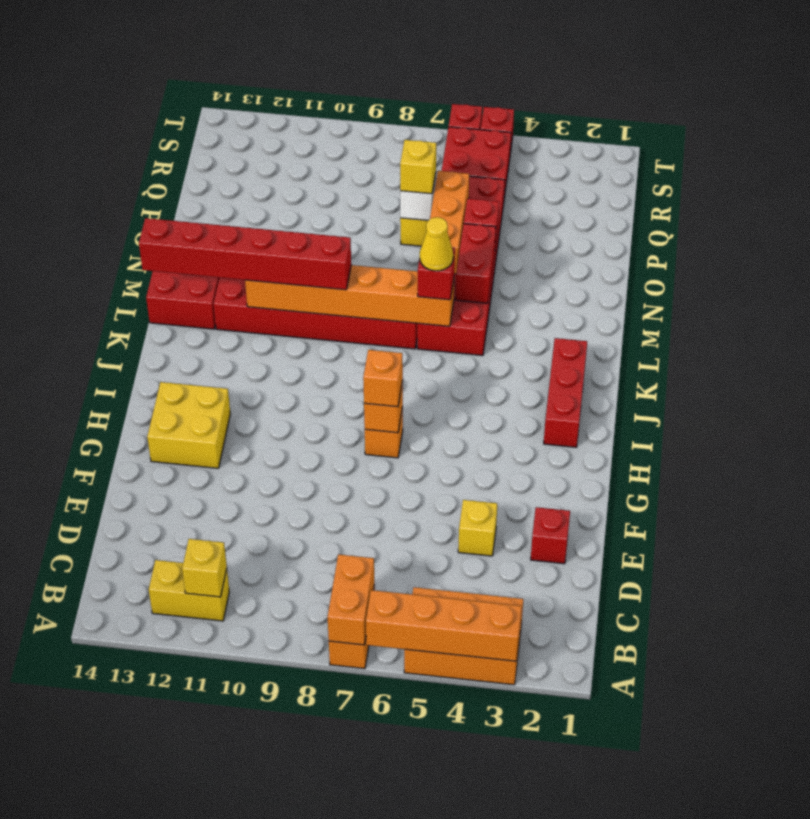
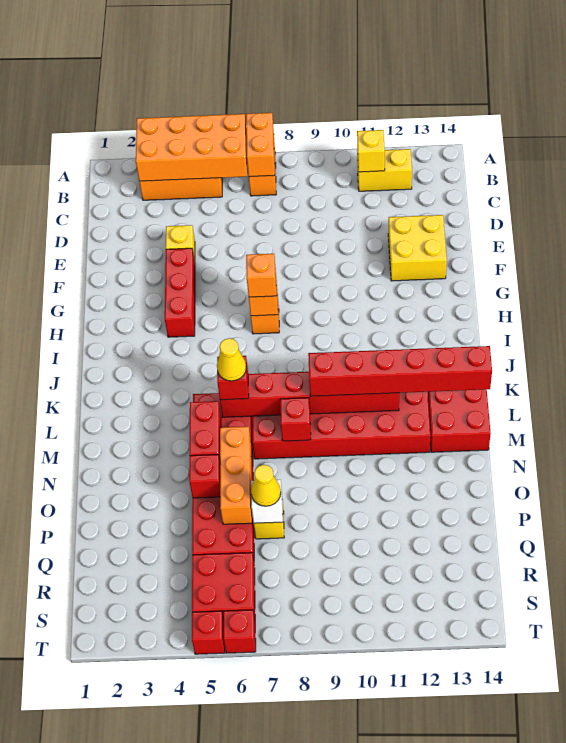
orange 1x4 brick [366,590,522,661] -> orange 2x4 brick [136,114,247,181]
red 1x1 brick [531,507,570,564] -> red 1x1 brick moved to [280,398,311,441]
yellow 2x2 brick [147,382,230,468] -> yellow 2x2 brick moved to [388,215,447,281]
red 1x3 brick [544,338,587,447] -> red 1x3 brick moved to [165,248,195,337]
orange 1x6 brick [245,265,454,326] -> red 1x6 brick [220,372,399,417]
yellow 1x1 brick [400,140,436,194] -> yellow 1x1 cone [251,465,281,506]

